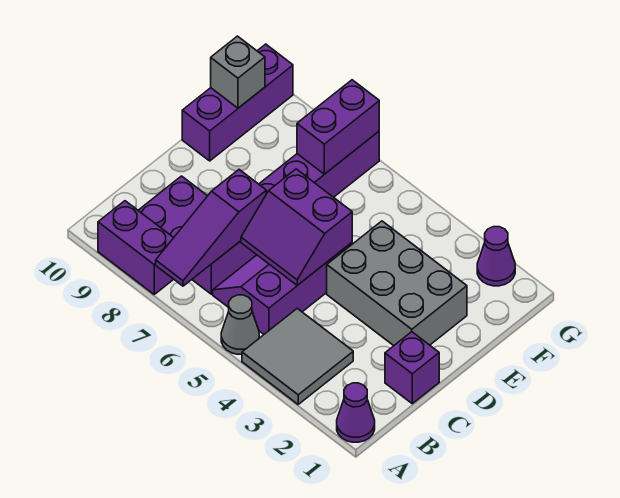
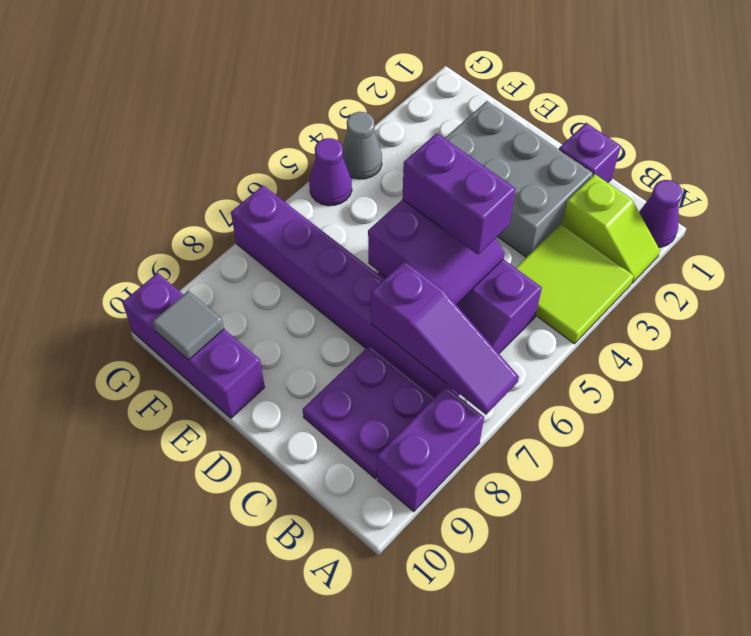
none -> lime 1x2 slope [562,174,660,284]
grey 2x2 tile [242,309,353,404] -> lime 2x2 tile [516,224,634,344]
grey 1x1 cone [221,295,259,354] -> grey 1x1 cone moved to [342,112,382,179]
grey 2x3 brick [327,221,467,346] -> grey 2x3 brick turned to [445,101,593,257]
purple 1x2 brick [297,80,379,174] -> purple 1x2 brick moved to [402,133,515,255]
grey 1x1 brick [211,36,265,108] -> grey 1x1 tile [153,291,224,360]
purple 1x1 cone [477,227,515,286] -> purple 1x1 cone moved to [309,138,352,206]

